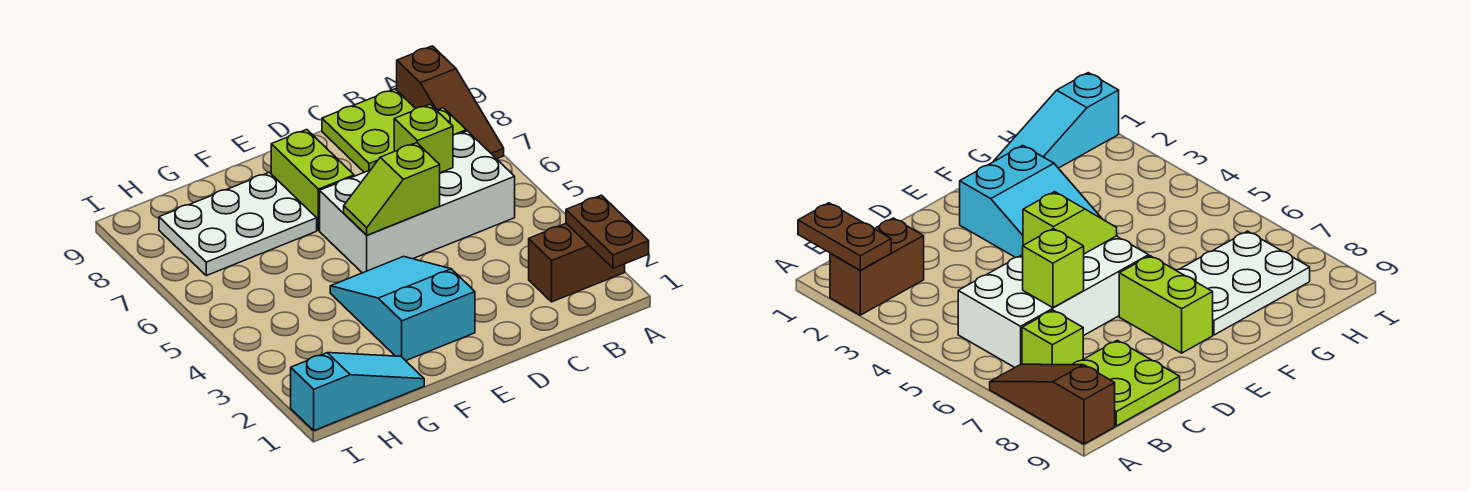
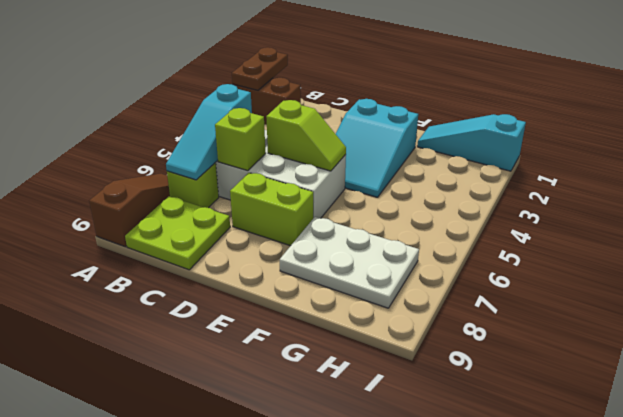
none -> cyan 1x3 slope [166,84,252,180]
lime 1x2 brick [271,130,354,230] -> lime 1x2 brick turned to [230,173,313,246]

